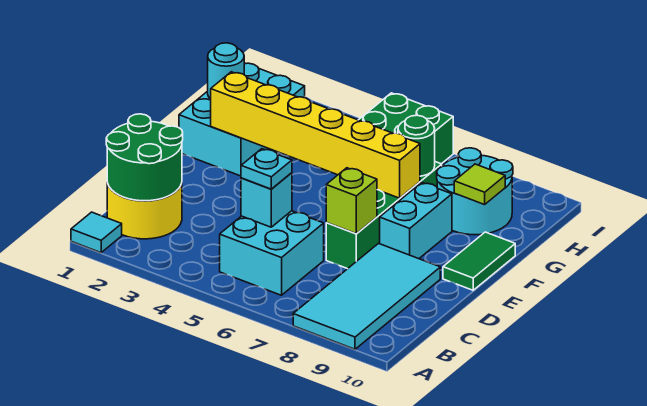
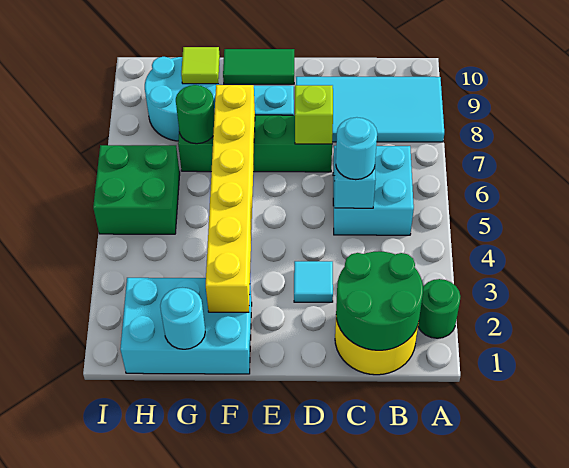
cyan 1x1 tile [71,212,122,253] -> cyan 1x1 tile moved to [294,261,333,302]
none -> green 1x1 round brick [418,279,461,338]
cyan 1x1 plate [241,149,292,189] -> cyan 1x1 round brick [336,117,377,180]

